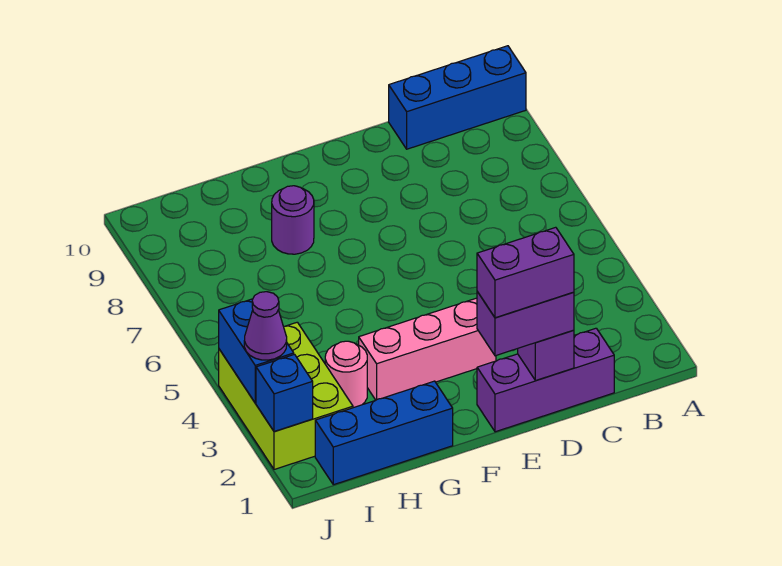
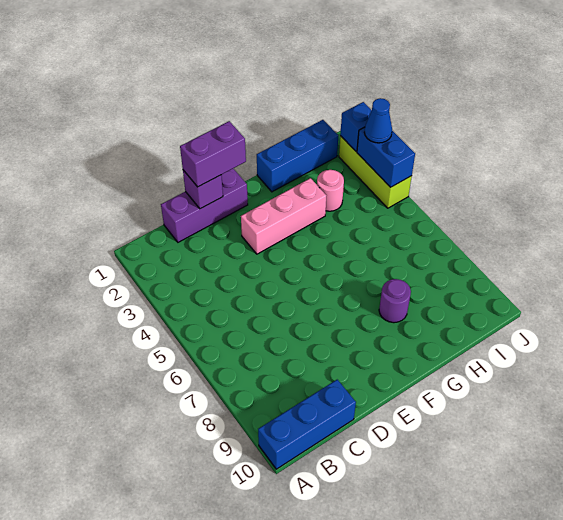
purple 1x2 brick [477,227,574,318] -> none
lime 2x3 brick [219,322,353,469] -> lime 1x3 brick [339,136,412,208]
purple 1x1 cone [244,292,287,360] -> blue 1x1 cone [364,98,392,143]

